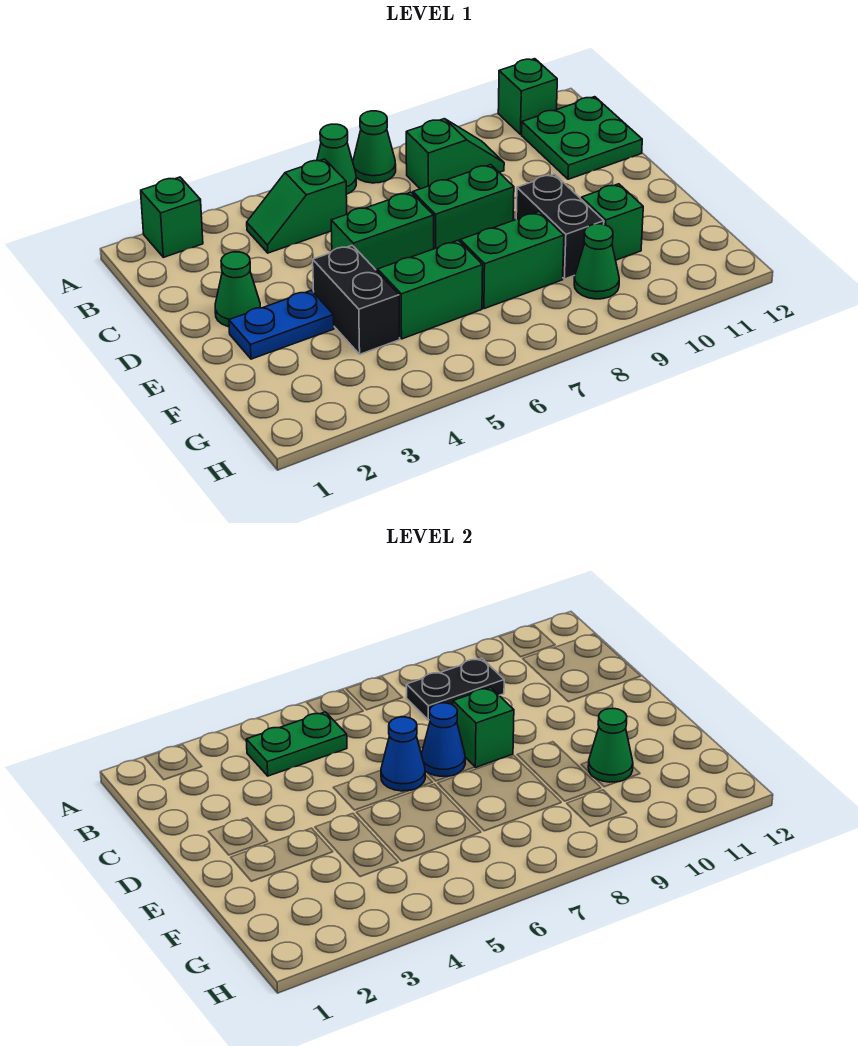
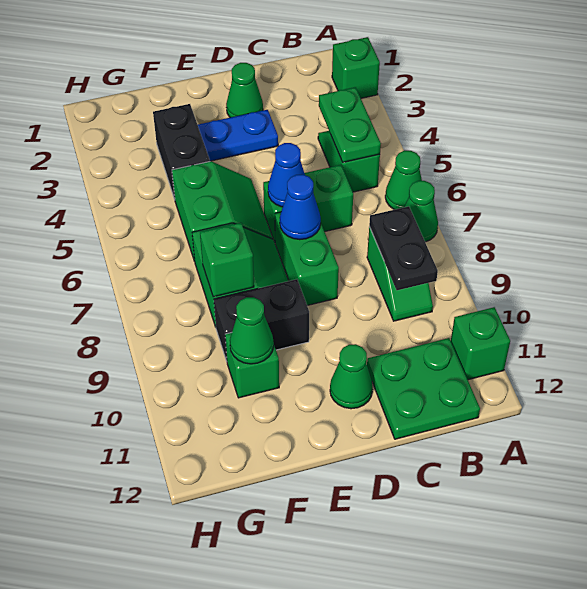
green 1x2 brick [331,192,434,270] -> green 1x2 brick turned to [263,165,353,242]
green 1x1 brick [453,688,514,767] -> green 1x1 brick moved to [200,223,254,297]
blue 1x2 plate [229,290,334,359] -> blue 1x2 plate turned to [198,110,278,161]
black 1x2 brick [313,245,400,354] -> black 1x2 brick turned to [153,104,210,199]
green 1x1 cone [574,224,619,299] -> green 1x1 cone moved to [330,344,373,409]

